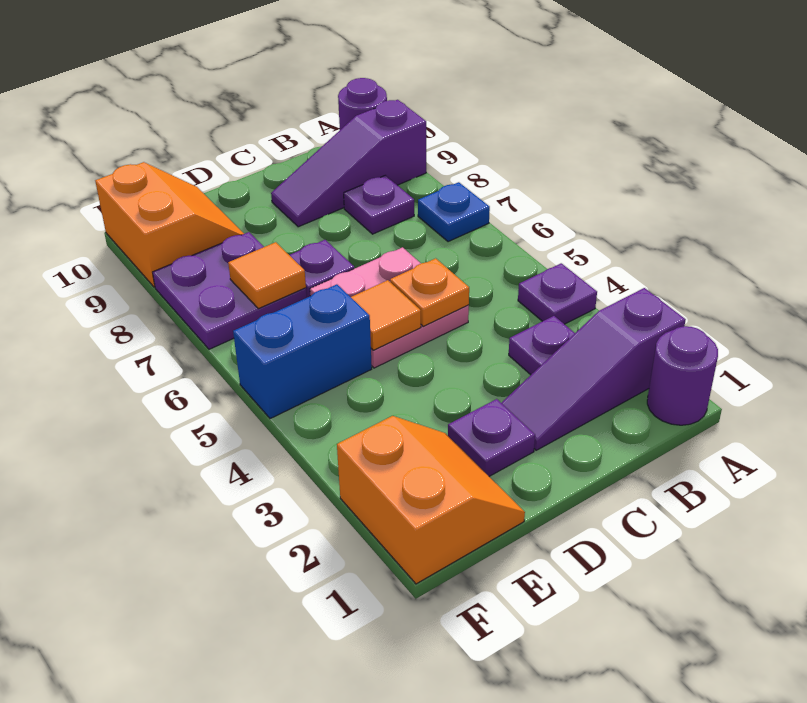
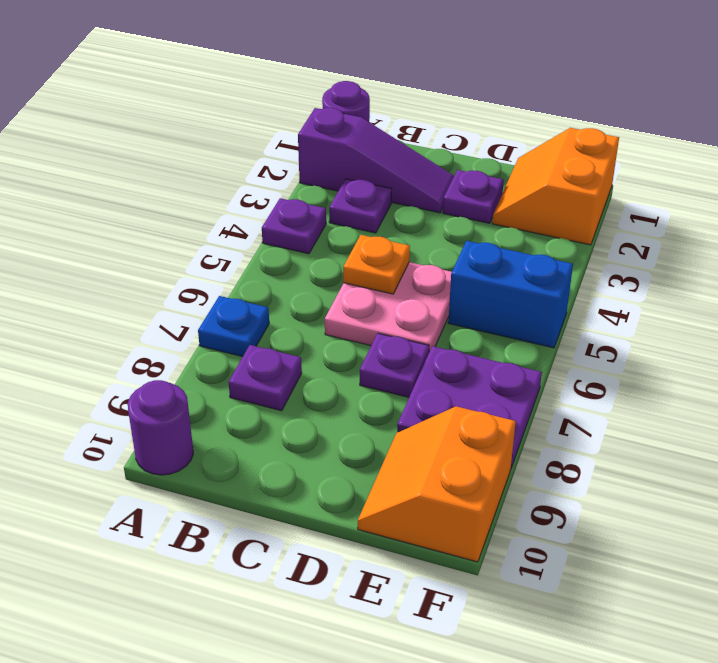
purple 1x3 slope [271,100,426,227] -> none
orange 1x1 tile [351,280,421,350] -> none
orange 1x1 tile [228,242,306,309] -> none

